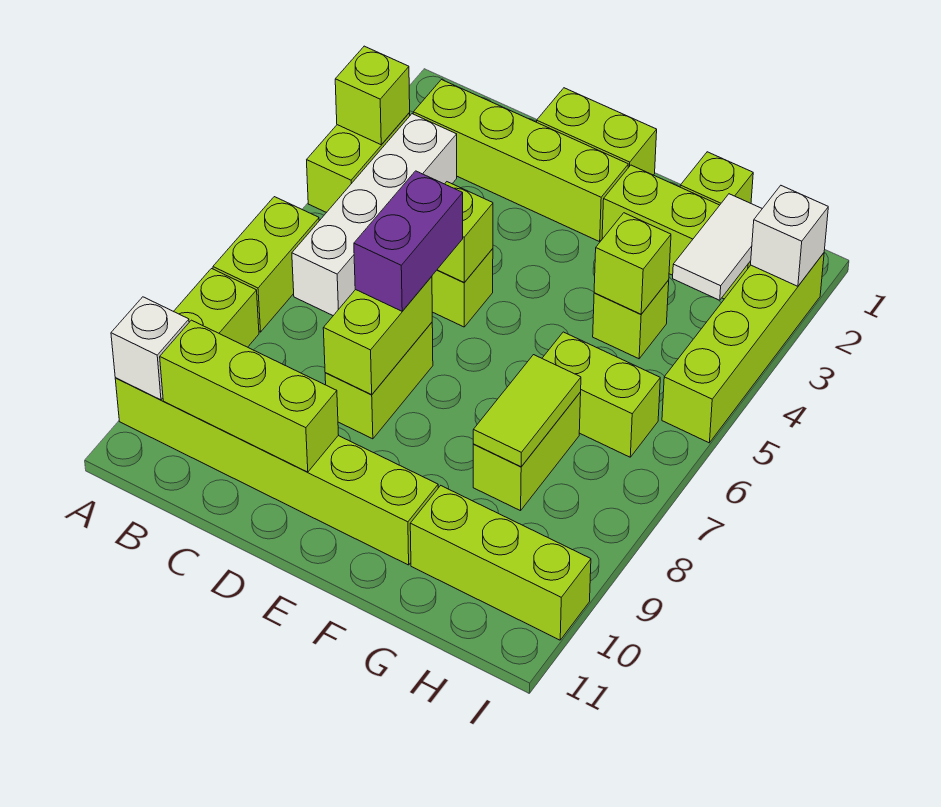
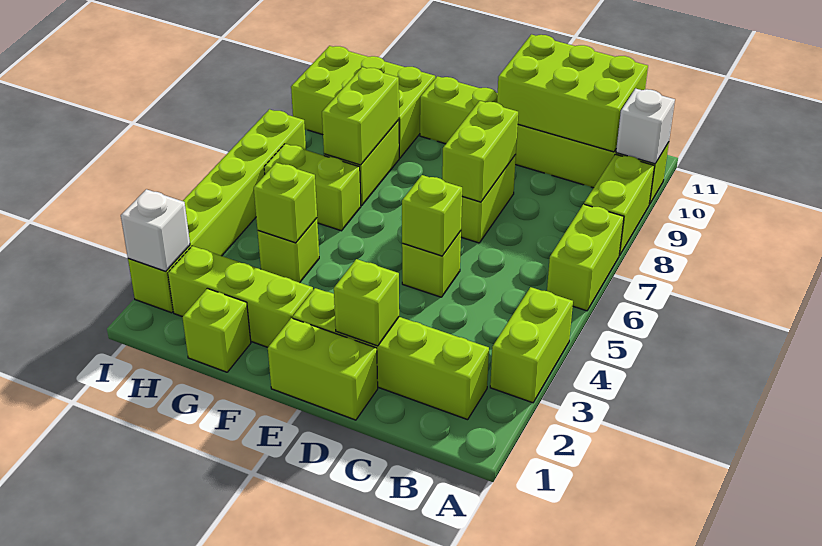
lime 1x1 brick [335,46,410,145] -> lime 1x1 brick moved to [334,259,399,346]
white 1x4 brick [292,114,457,316] -> none
lime 1x3 brick [160,320,338,472] -> lime 2x3 brick [497,34,648,152]
purple 1x2 brick [354,171,463,311] -> none
lime 1x2 tile [473,355,581,467] -> lime 1x2 brick [322,67,399,165]
lime 1x3 brick [410,486,591,640] -> lime 2x3 brick [291,46,435,158]
white 1x2 tile [673,194,762,300] -> none
lime 1x4 brick [662,253,824,443] -> lime 1x6 brick [128,109,306,313]

